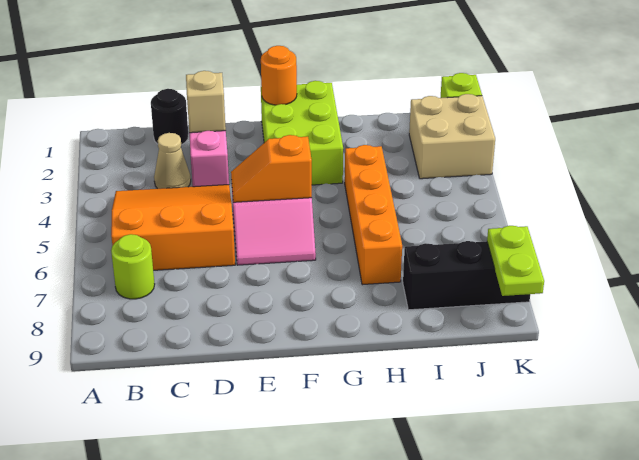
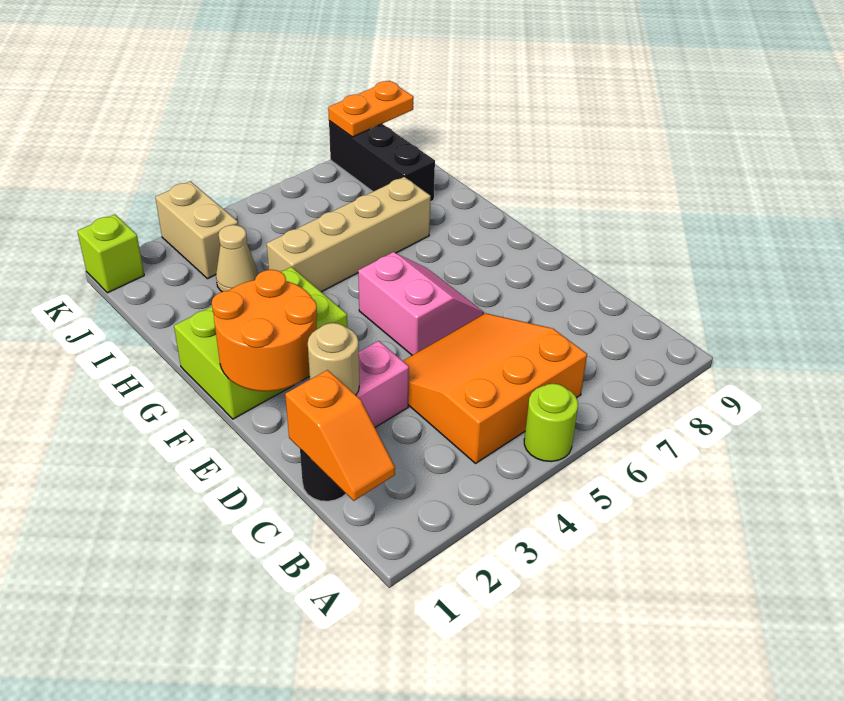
orange 3x3 slope [111,185,235,270] -> orange 3x3 slope turned to [403,313,587,463]
lime 1x1 round brick [111,234,155,299] -> lime 1x1 round brick moved to [524,384,578,462]
tan 1x1 cone [154,133,191,189] -> tan 1x1 cone moved to [216,225,258,292]
tan 1x1 brick [186,71,226,133] -> tan 1x1 round brick [308,323,359,395]
orange 1x2 slope [231,135,312,202] -> orange 1x2 slope moved to [285,370,395,501]
orange 1x1 round brick [261,46,297,105] -> orange 2x2 round brick [212,270,317,391]
orange 1x4 brick [345,145,402,285] -> tan 1x4 brick [267,177,431,292]
tan 2x2 brick [409,94,495,179] -> tan 1x2 brick [155,181,238,279]
lime 1x2 plate [487,226,544,296] -> orange 1x2 plate [328,81,414,137]

